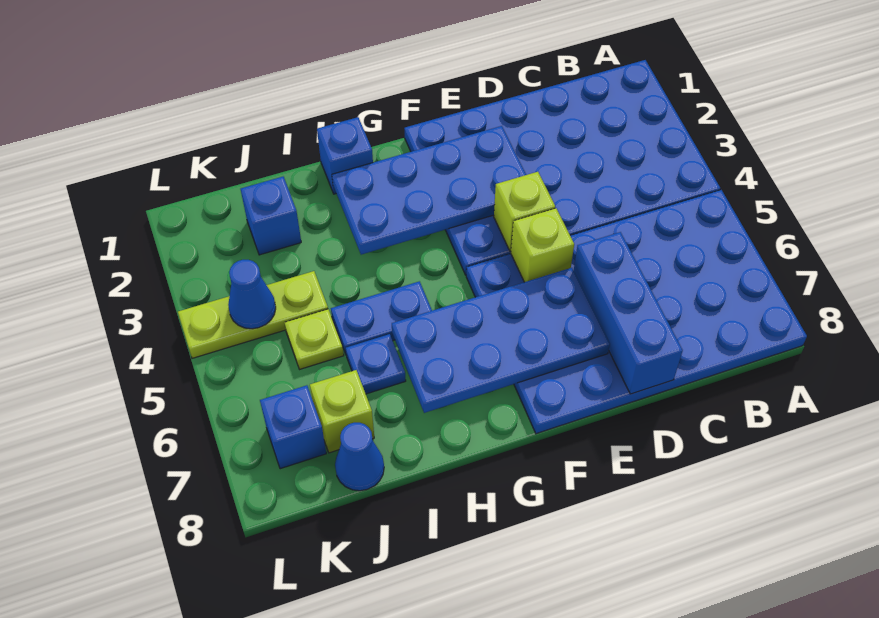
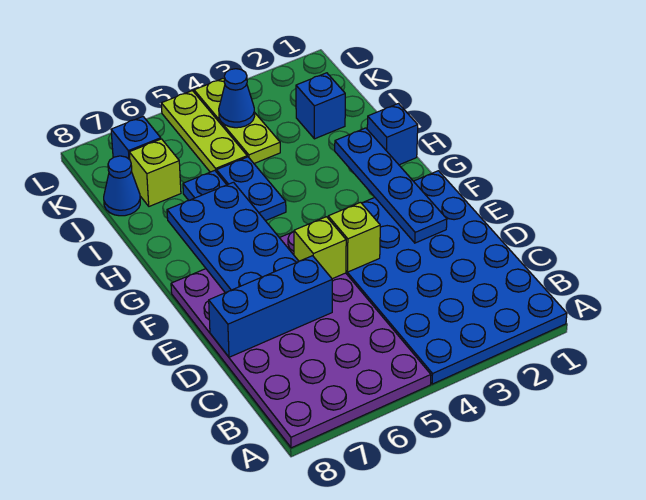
blue 4x6 plate [466,190,807,434] -> purple 4x6 plate [171,232,431,448]
blue 2x4 plate [332,126,526,255] -> blue 1x4 plate [335,128,447,243]
lime 1x1 plate [285,309,344,369] -> lime 1x3 plate [161,91,247,172]

